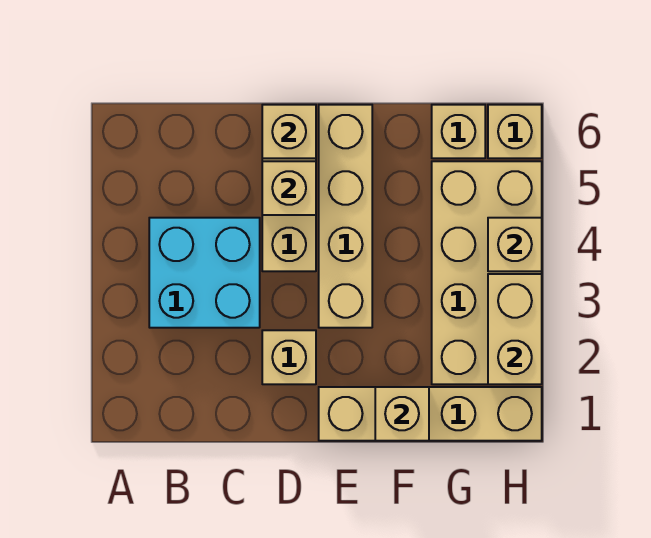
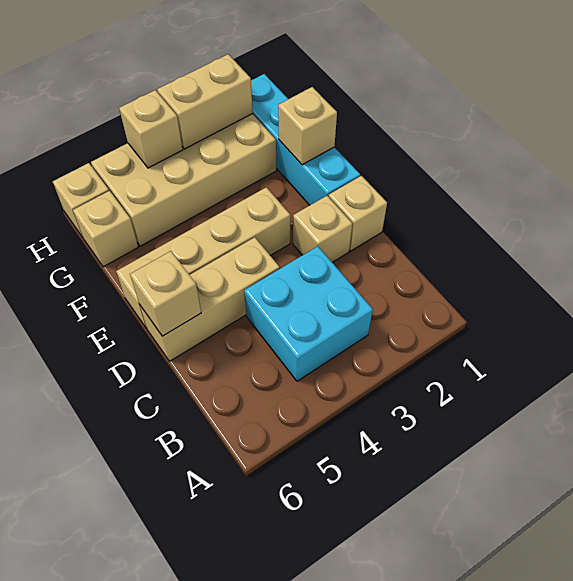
tan 1x1 brick [262,161,316,215] -> tan 1x1 brick moved to [329,176,387,251]
tan 1x4 brick [319,387,542,441] -> cyan 1x4 brick [251,74,360,205]

